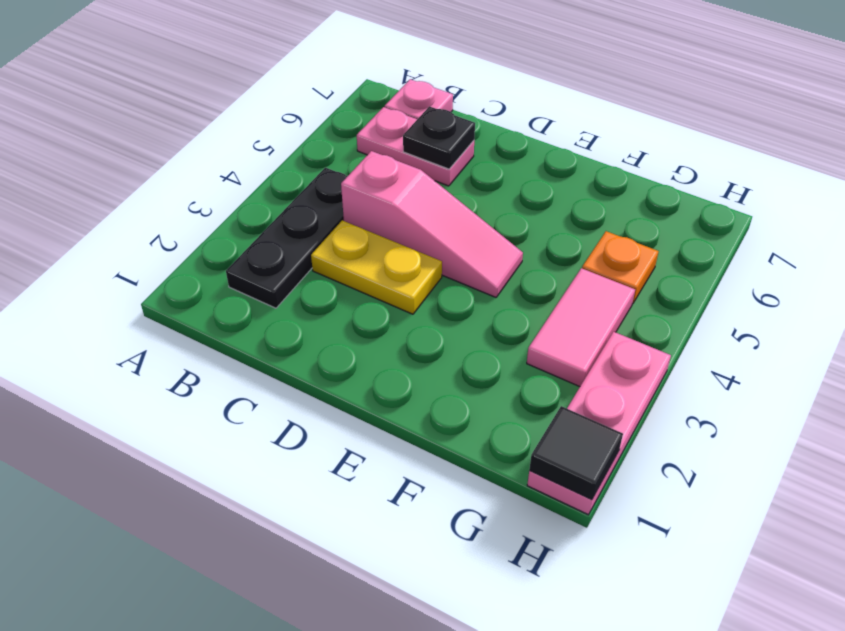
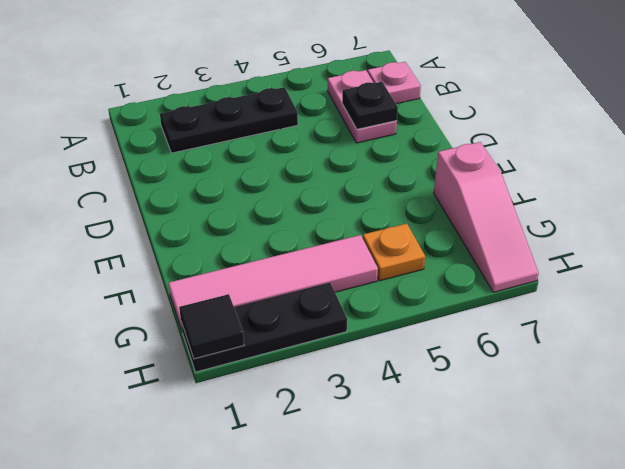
yellow 1x2 plate [311,220,442,314] -> none
pink 1x3 slope [341,151,523,297] -> pink 1x3 slope moved to [434,142,539,292]
pink 1x2 tile [527,268,635,387] -> pink 1x4 tile [169,235,378,330]
pink 1x3 plate [527,332,671,515] -> black 1x3 plate [181,283,347,372]

